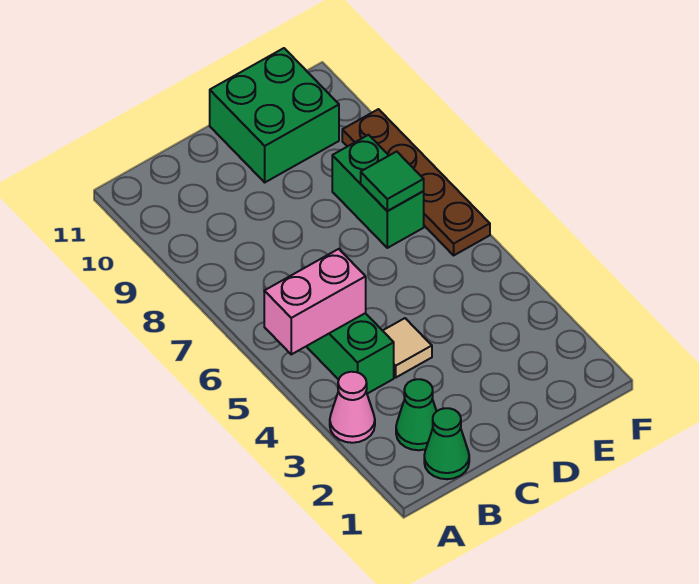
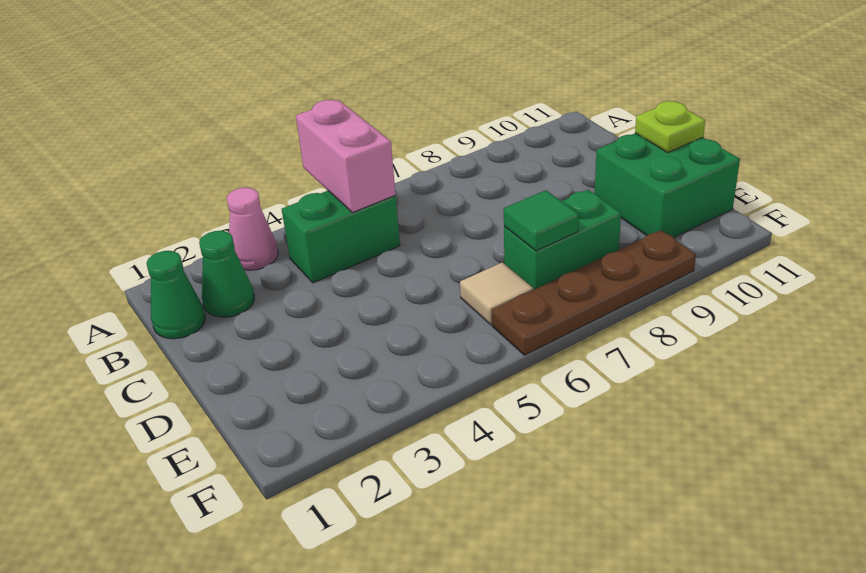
tan 1x1 tile [383,318,432,377] -> tan 1x1 tile moved to [460,262,533,325]
none -> lime 1x1 plate [635,101,705,152]

